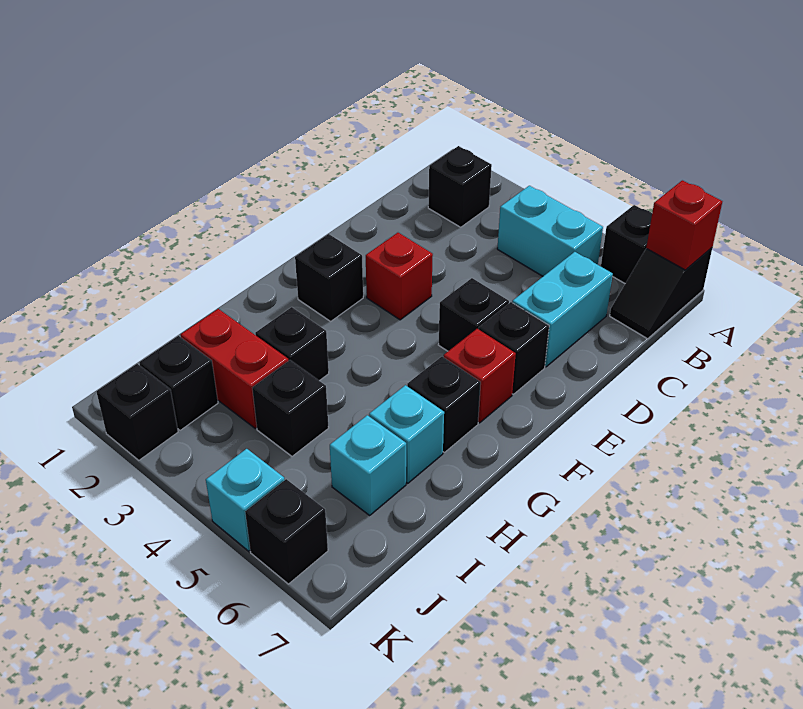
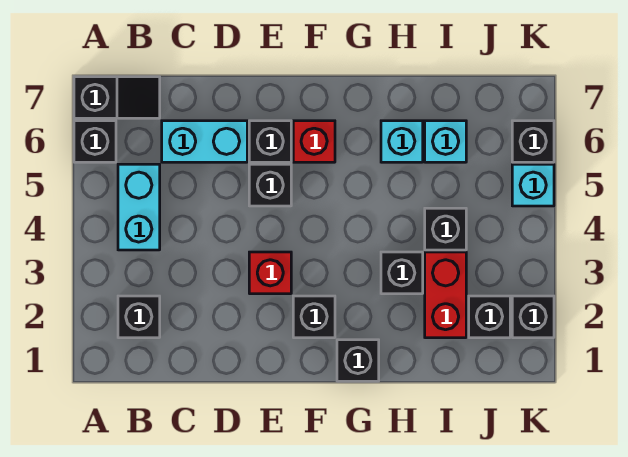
red 1x1 brick [646,180,722,270] -> none
black 1x1 brick [407,357,481,452] -> black 1x1 brick moved to [337,340,379,381]

